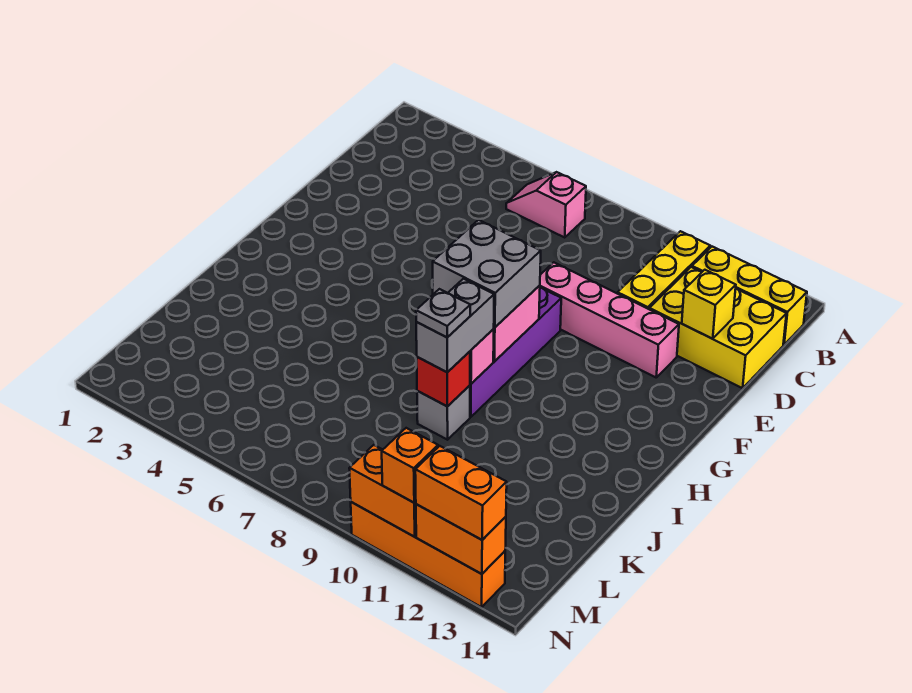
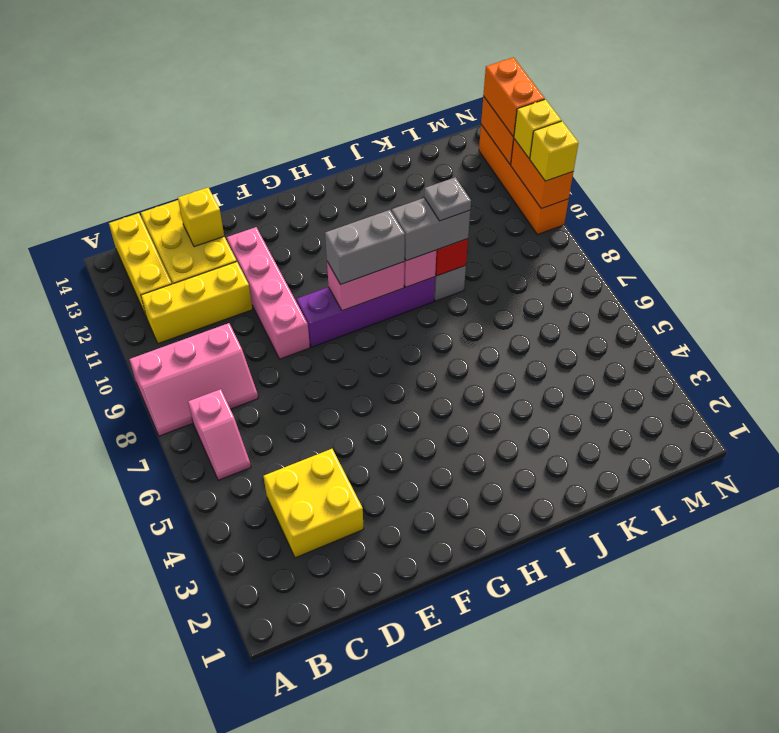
none -> pink 2x3 slope [129,323,258,436]
none -> yellow 2x2 brick [264,449,364,558]
grey 2x2 brick [433,220,541,327] -> grey 1x2 brick [325,210,405,285]
none -> yellow 1x1 brick [530,121,578,181]
orange 1x1 brick [382,428,438,503] -> yellow 1x1 brick [514,99,561,159]

